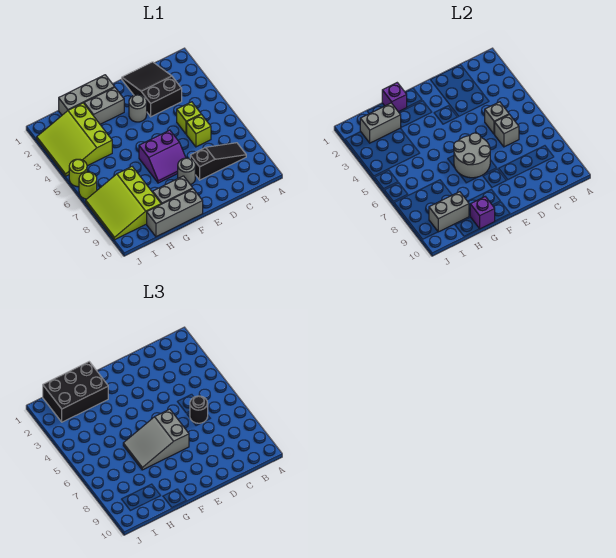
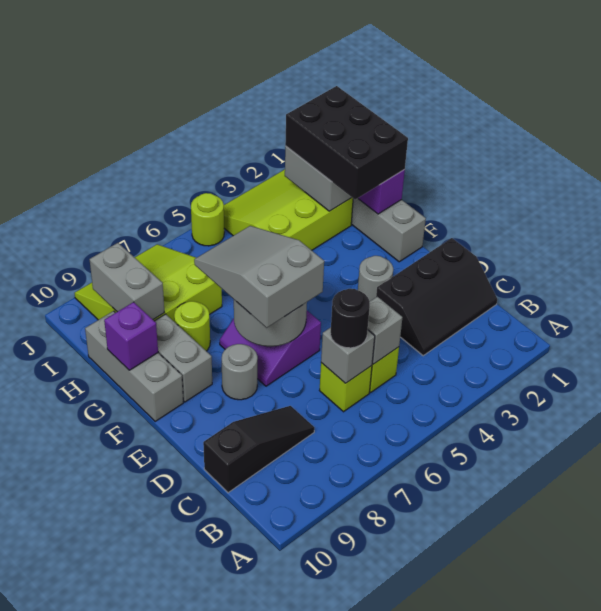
black 1x3 slope [190,143,246,180] -> black 1x3 slope turned to [203,406,315,493]
black 2x3 slope [122,62,182,117] -> black 2x3 slope turned to [376,238,497,356]
grey 1x2 brick [84,87,124,124] -> none
lime 1x1 round brick [79,172,97,199] -> lime 1x1 round brick moved to [174,301,210,351]

